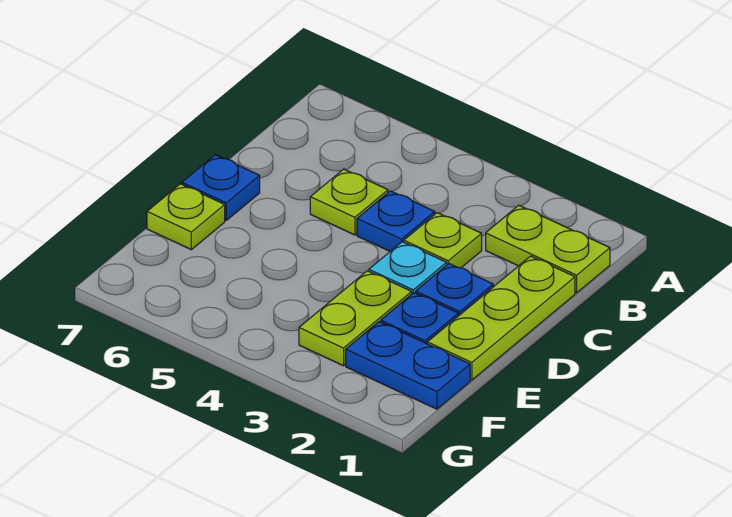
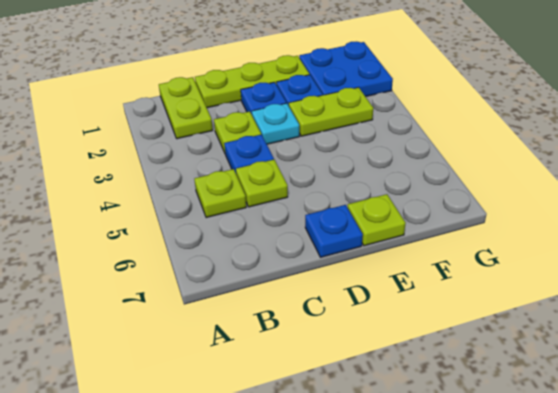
none -> lime 1x1 plate [194,169,246,218]
blue 1x2 plate [346,322,470,409] -> blue 2x2 plate [299,41,393,97]

